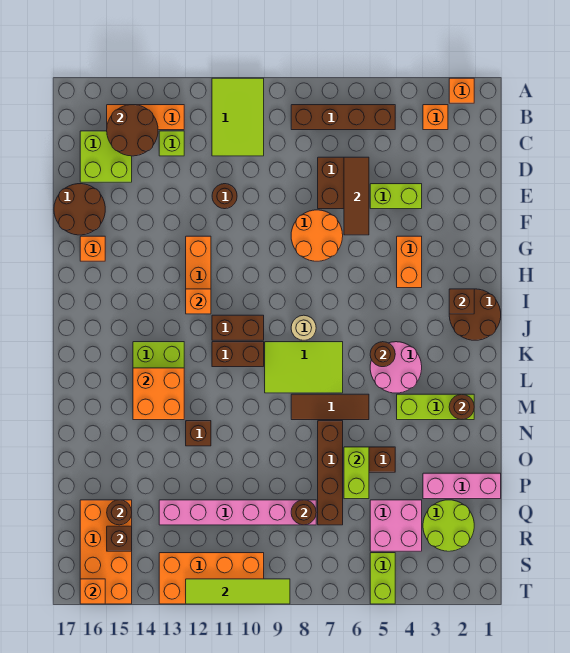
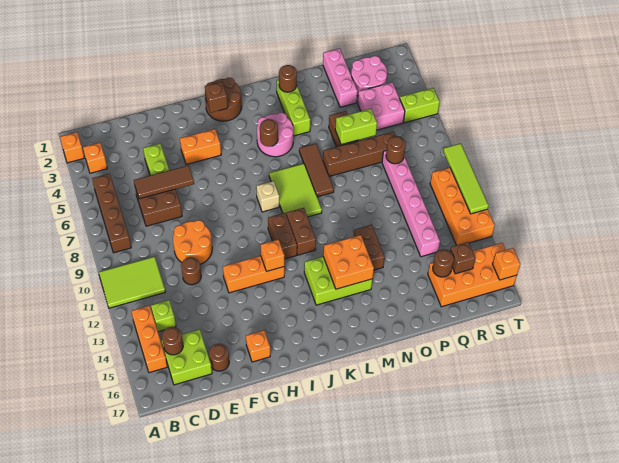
brown 2x2 round brick [107,105,158,156] -> brown 1x1 round brick [162,327,183,355]
brown 2x2 round brick [54,184,105,235] -> brown 1x1 round brick [209,344,229,371]
orange 2x2 round brick [291,210,343,261] -> orange 2x2 round brick moved to [173,220,212,264]
tan 1x1 round brick [291,315,316,340] -> tan 1x1 brick [256,181,279,212]
brown 1x1 brick [186,421,211,446] -> brown 1x2 brick [354,225,385,270]
lime 2x2 round brick [423,500,474,551] -> pink 2x2 round brick [351,56,387,96]

